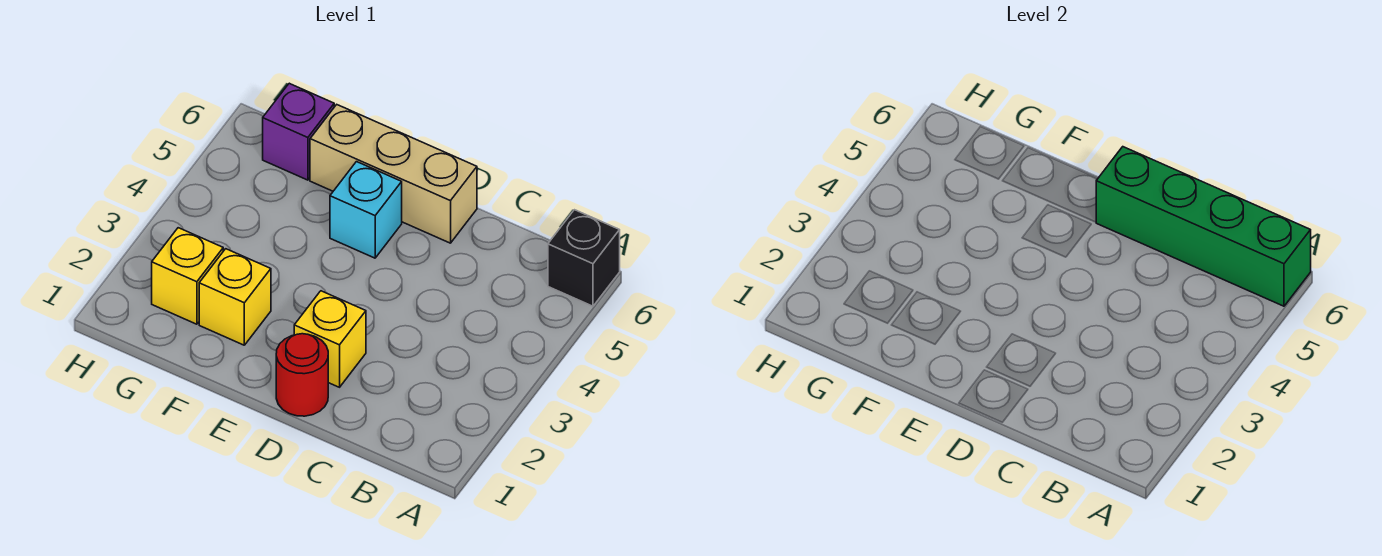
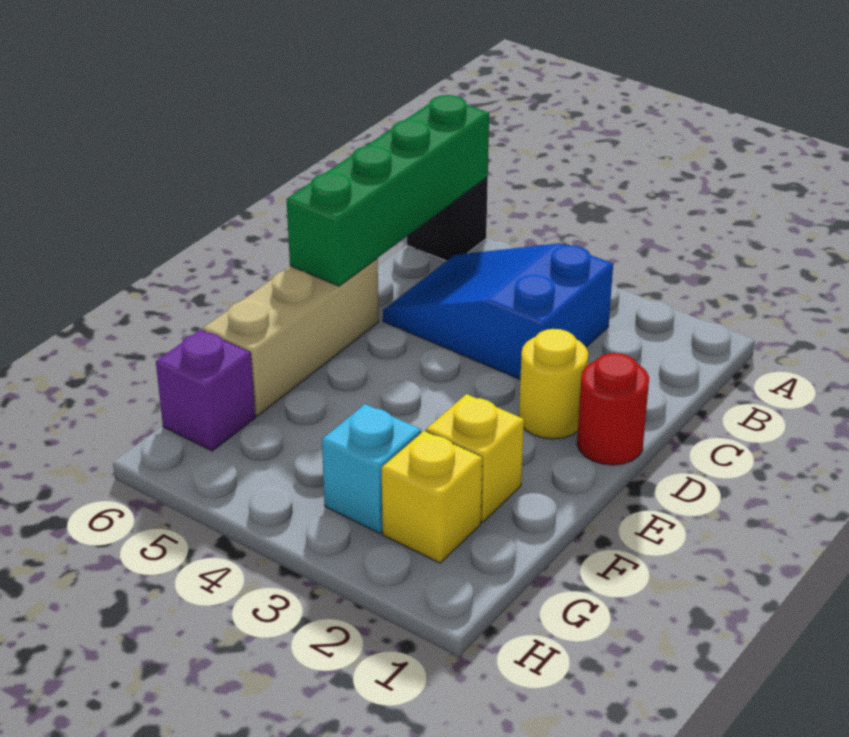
none -> blue 2x3 slope [383,243,613,379]
yellow 1x1 brick [294,291,366,387] -> yellow 1x1 round brick [519,329,588,439]
cyan 1x1 brick [330,162,402,258] -> cyan 1x1 brick moved to [322,404,421,533]

